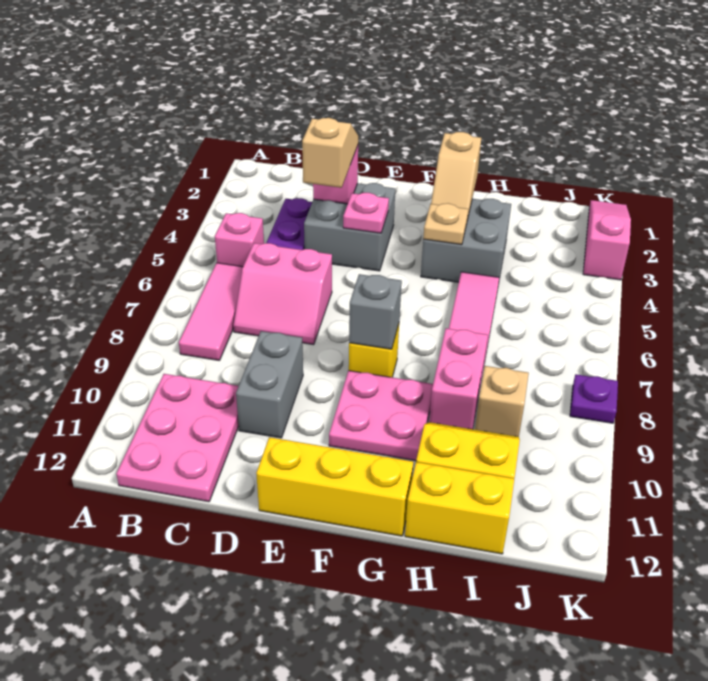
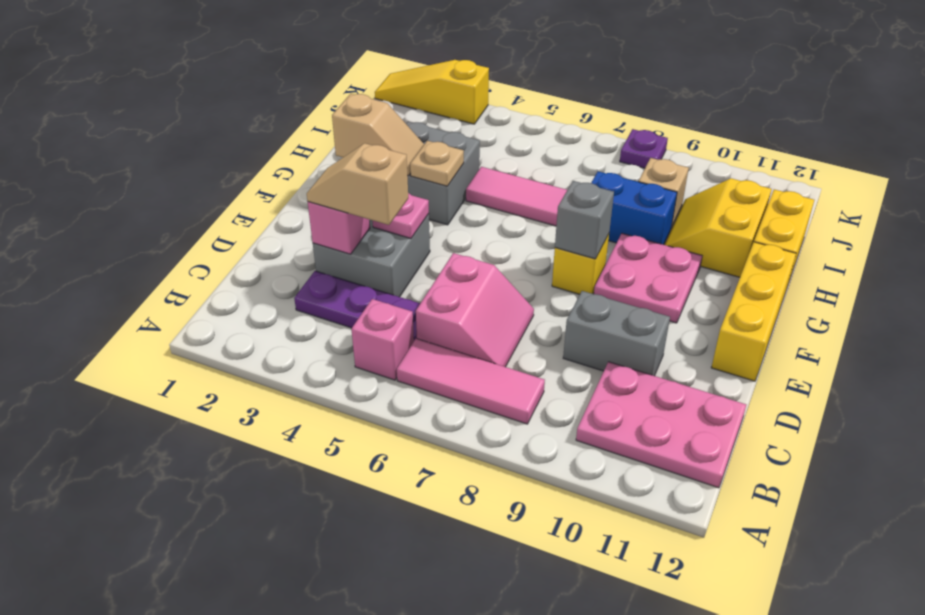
pink 1x2 brick [429,328,488,429] -> blue 1x2 brick [591,171,677,245]
pink 1x3 slope [583,200,631,280] -> yellow 1x3 slope [375,60,489,124]

